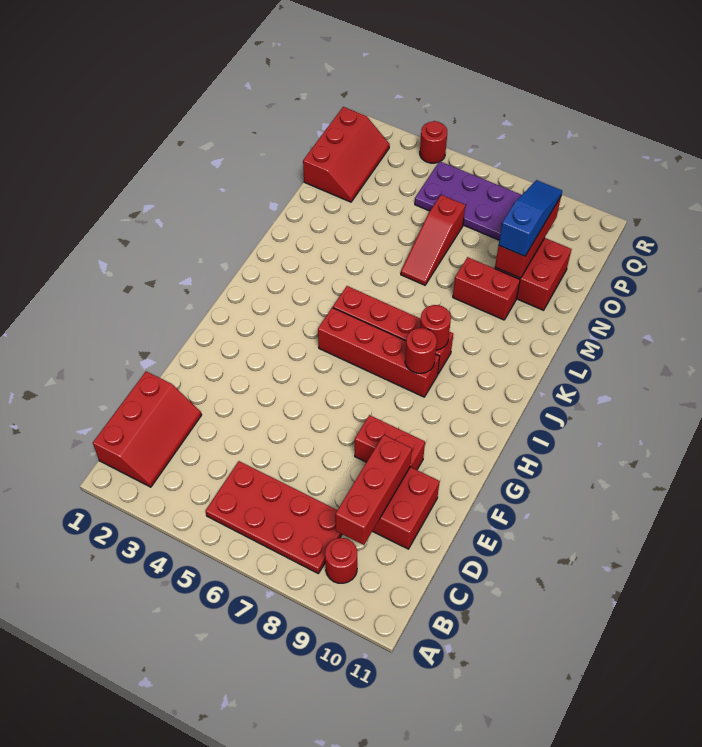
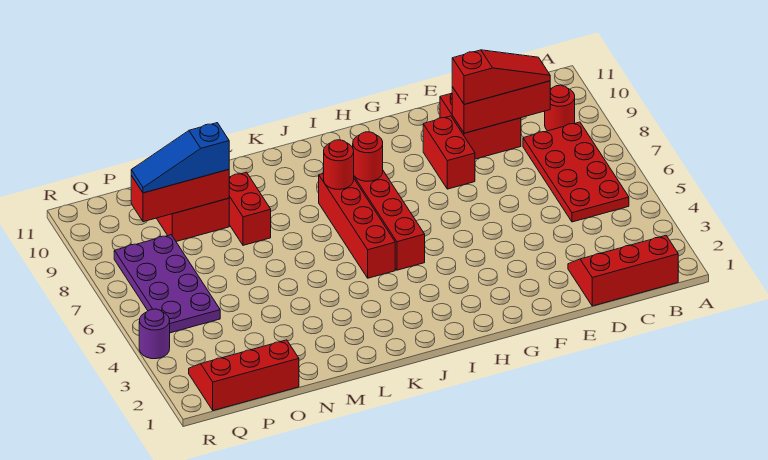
red 1x3 slope [401,195,465,285] -> red 1x3 slope moved to [452,50,550,104]
red 1x1 round brick [420,121,447,163] -> purple 1x1 round brick [139,309,170,359]

